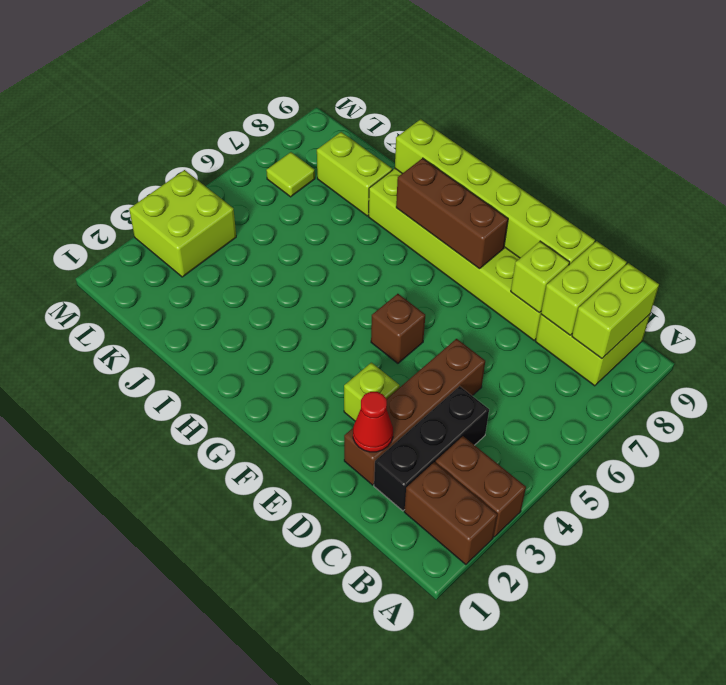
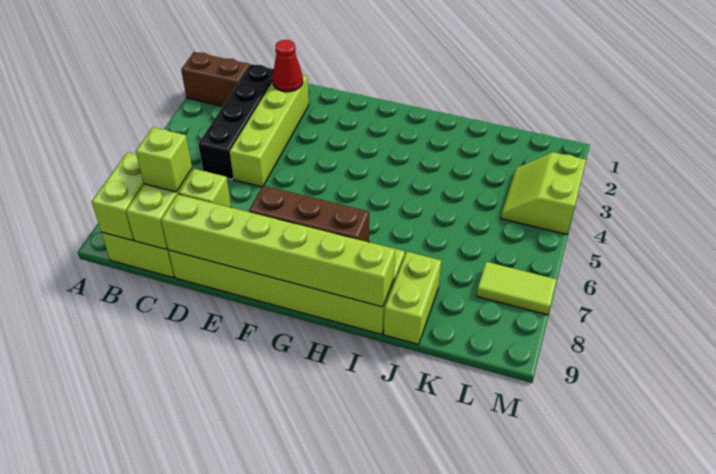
brown 1x2 brick [435,436,526,537] -> none
black 1x3 brick [374,386,489,511] -> black 1x4 brick [198,64,274,179]
brown 1x4 brick [344,339,485,485] -> lime 1x4 brick [230,75,309,187]
lime 1x1 brick [344,363,400,421] -> lime 1x1 brick moved to [136,127,192,192]
brown 1x1 brick [371,294,425,363] -> none
lime 1x2 brick [317,132,392,216] -> lime 1x2 brick turned to [384,252,441,345]
lime 2x2 brick [129,170,236,277] -> lime 2x2 slope [501,152,586,234]
lime 1x1 tile [266,152,315,197] -> lime 1x2 tile [477,262,557,315]

